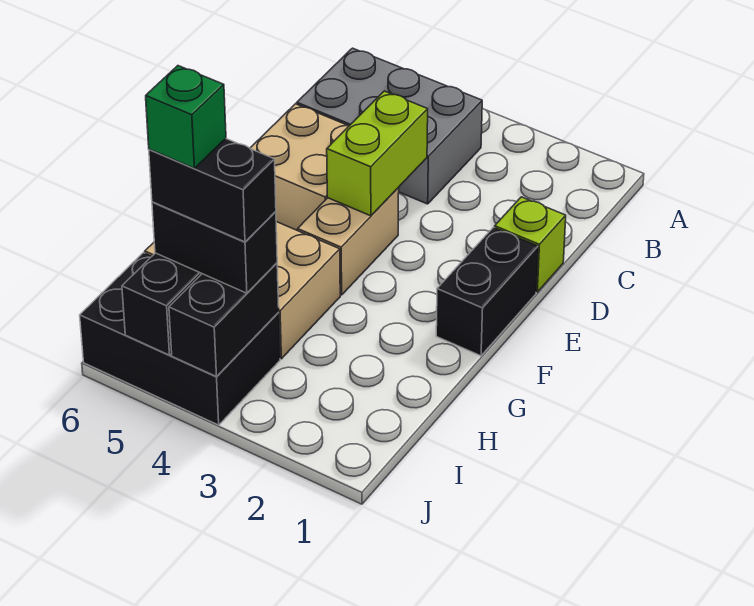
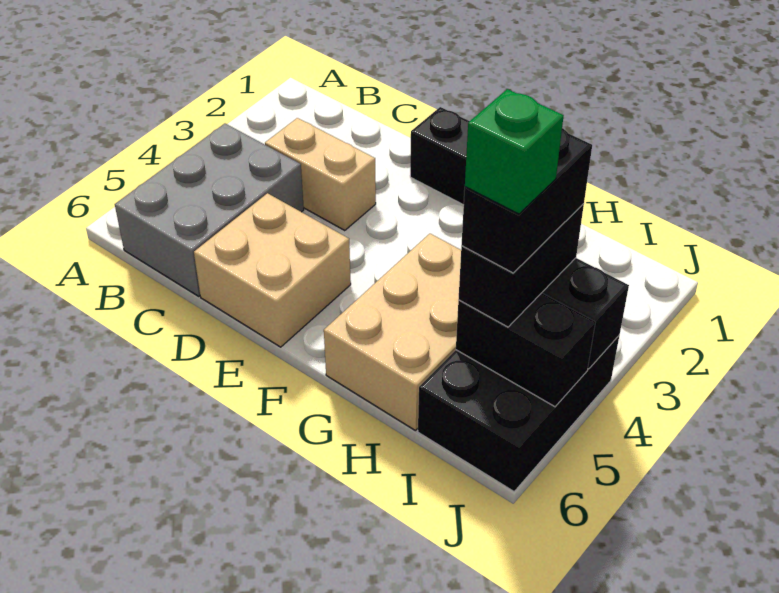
lime 1x1 brick [495,197,566,292] -> none
lime 1x2 brick [327,91,428,216] -> none
tan 1x2 brick [298,188,399,295] -> tan 1x2 brick moved to [265,118,376,231]

